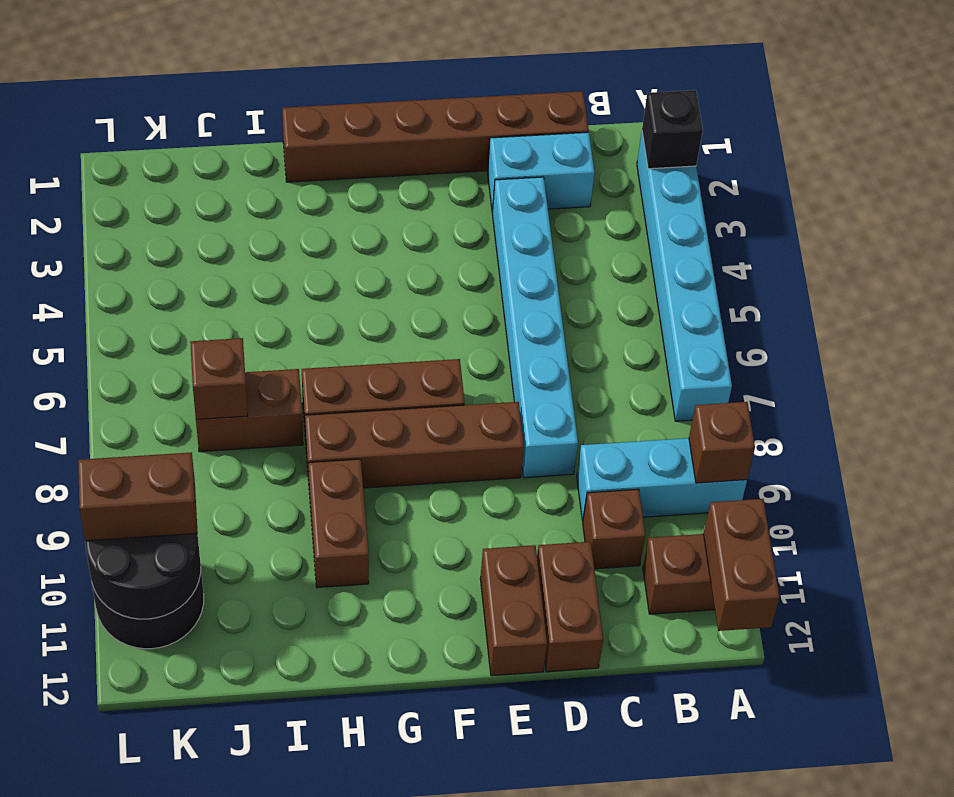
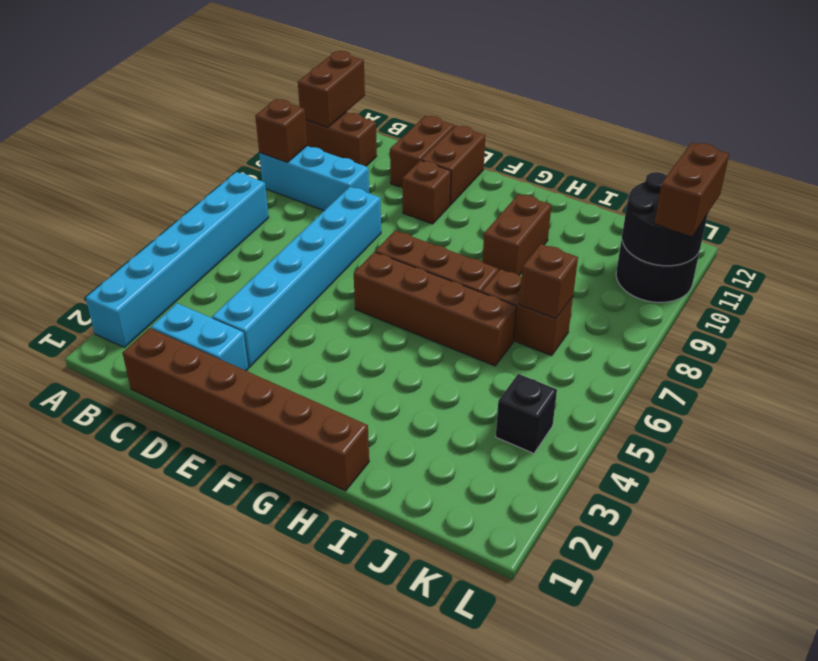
black 1x1 brick [642,90,703,169] -> black 1x1 brick moved to [496,374,557,453]
brown 1x1 brick [583,489,645,569] -> brown 1x1 brick moved to [403,160,451,224]
brown 1x4 brick [305,402,524,488] -> brown 1x4 brick moved to [354,252,517,366]
brown 1x2 brick [78,452,198,541] -> brown 1x2 brick turned to [654,142,729,236]

